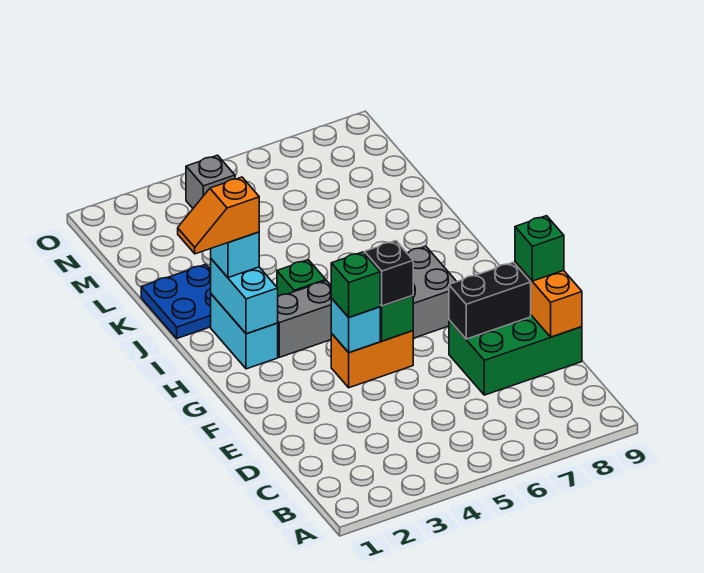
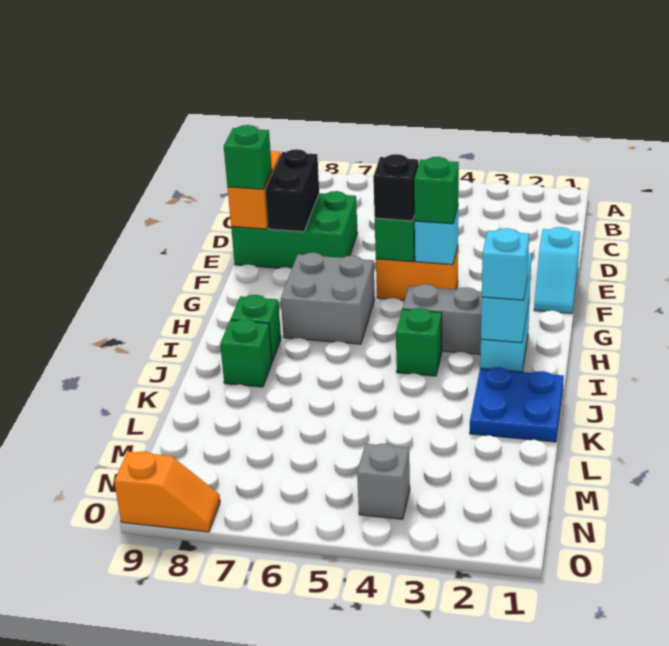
none -> cyan 1x2 slope [534,227,580,313]
black 1x2 brick [449,262,531,339] -> black 1x2 brick turned to [265,149,319,232]
orange 1x2 slope [178,177,259,254] -> orange 1x2 slope moved to [114,451,220,532]
none -> green 1x1 brick [231,295,281,361]
none -> green 1x1 brick [220,319,272,387]

